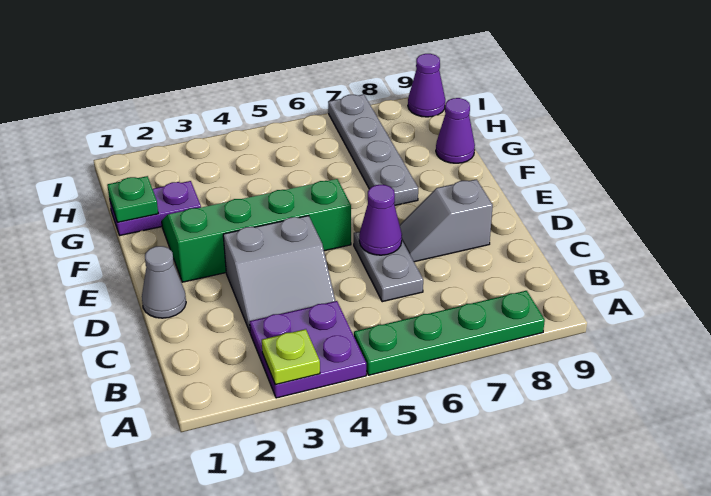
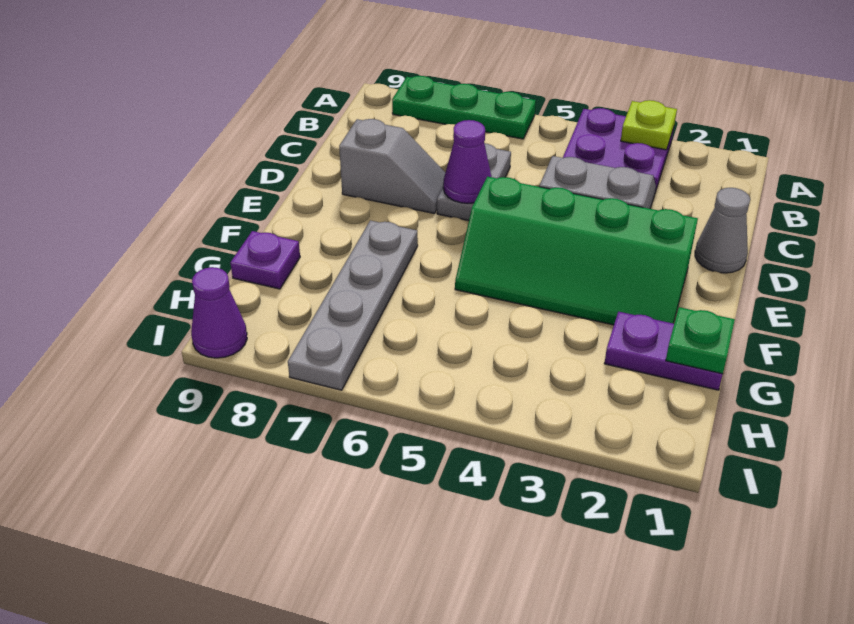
green 1x4 plate [354,291,545,375] -> green 1x3 plate [392,76,536,139]
purple 1x1 cone [436,98,475,163] -> purple 1x1 plate [230,231,300,289]

